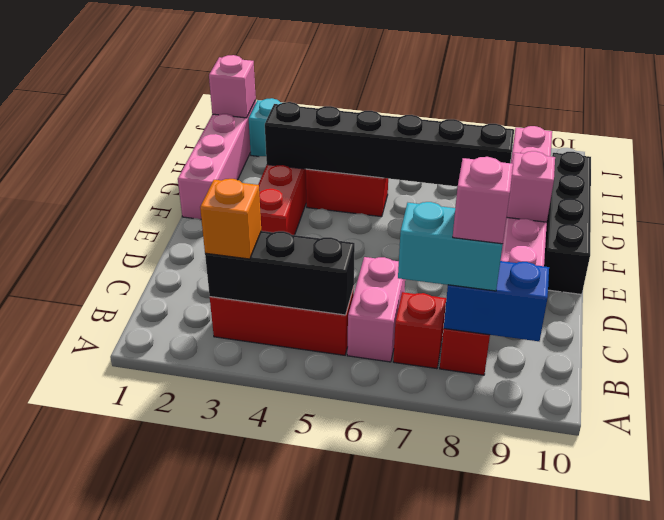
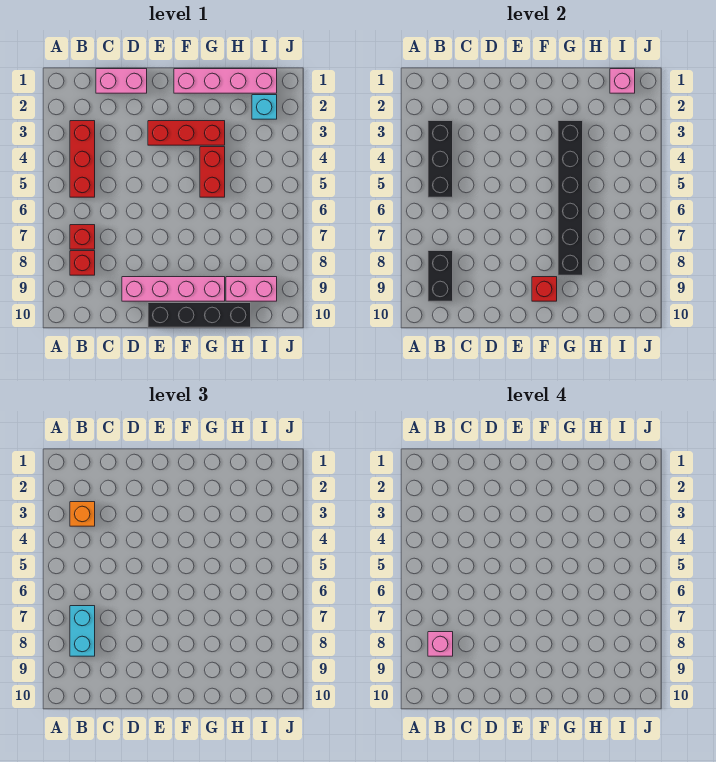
pink 1x2 brick [347,257,405,362] -> pink 1x2 brick moved to [96,69,147,93]
blue 1x2 brick [444,261,549,341] -> black 1x2 brick [428,251,453,301]
pink 1x1 brick [507,151,555,222] -> red 1x1 brick [532,277,557,301]

